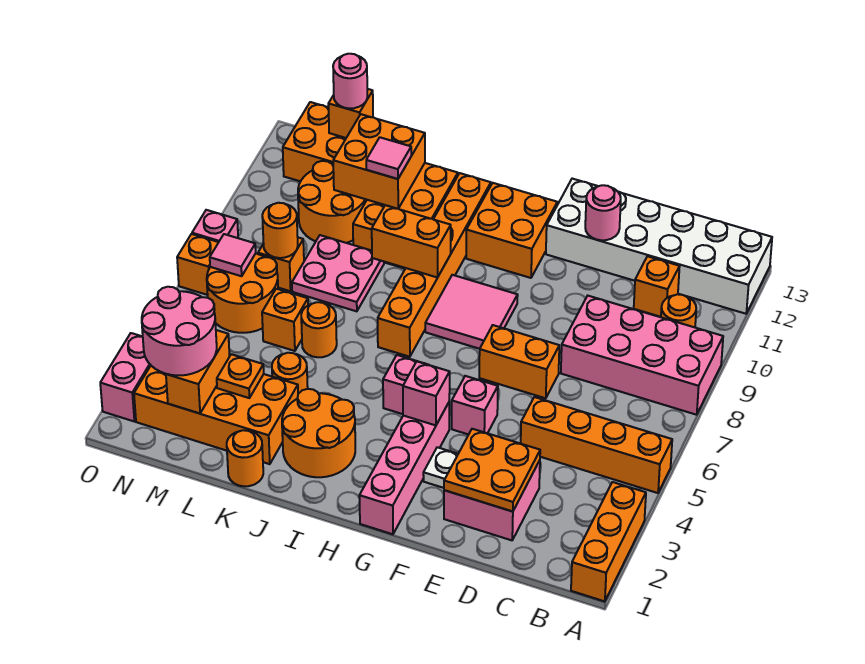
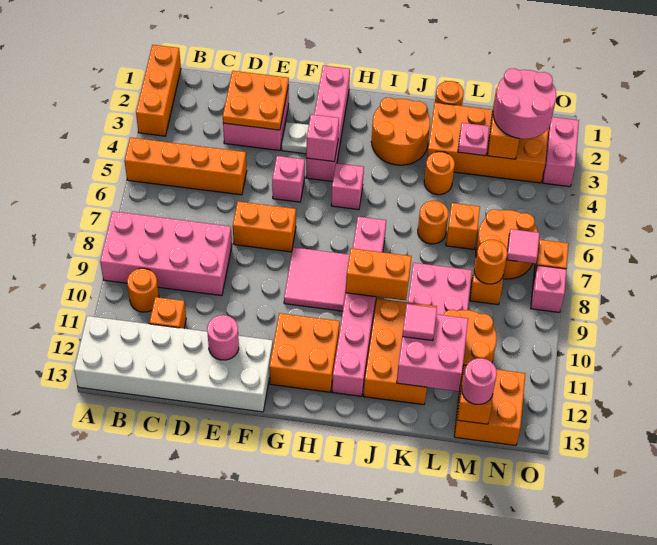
orange 1x6 brick [378,173,491,357] -> pink 1x6 brick [332,217,386,396]
orange 2x2 brick [333,114,425,209] -> pink 2x2 brick [397,314,468,391]
orange 1x1 plate [217,354,264,398] -> pink 1x1 plate [458,123,490,156]

